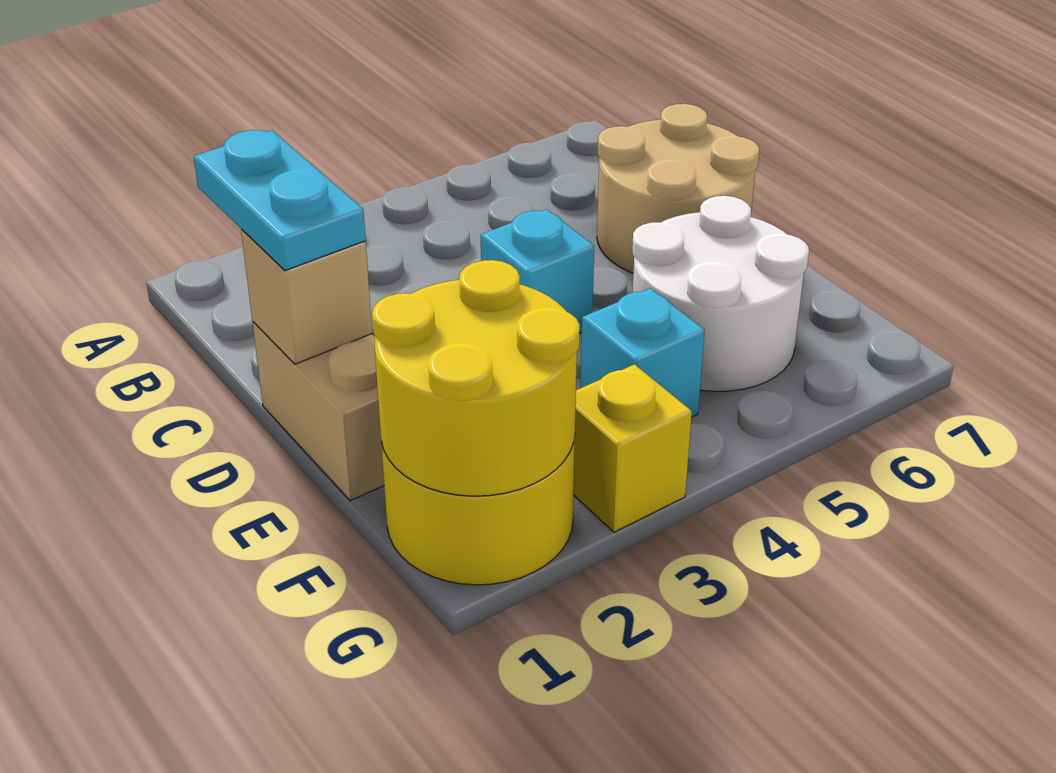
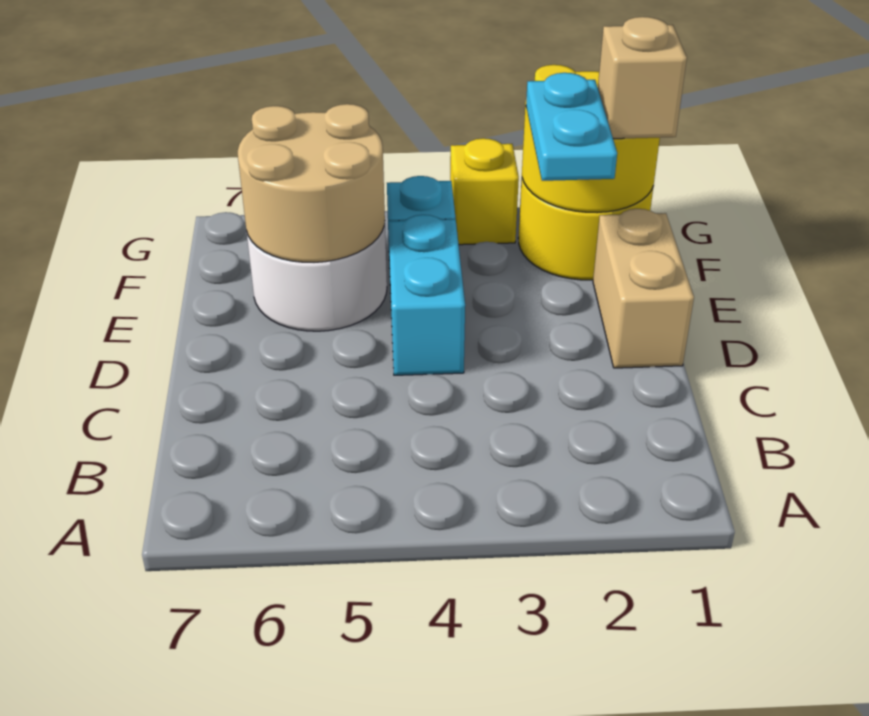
cyan 1x2 plate [194,130,366,271] -> cyan 1x2 plate moved to [526,73,617,181]
tan 2x2 round brick [597,104,759,273] -> tan 2x2 round brick moved to [238,104,385,262]
tan 1x1 brick [241,229,372,364] -> tan 1x1 brick moved to [598,17,687,139]
cyan 1x1 brick [481,209,594,333] -> cyan 1x2 brick [388,215,465,375]

